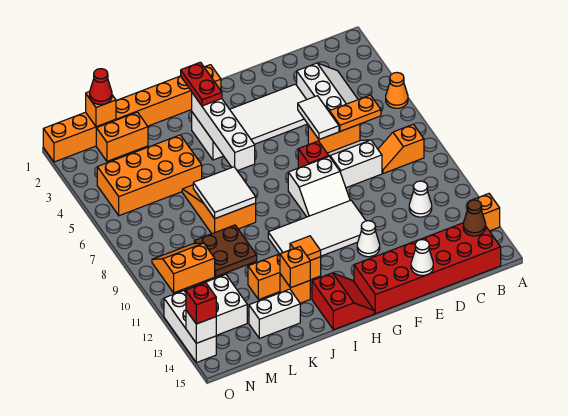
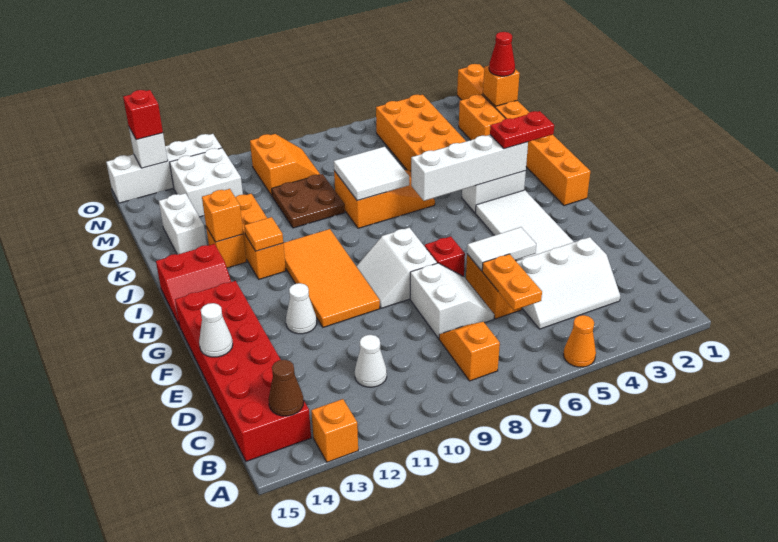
white 2x4 tile [268,200,366,256] -> orange 2x4 tile [283,229,380,327]
white 1x3 brick [164,291,216,363] -> white 1x4 brick [106,134,222,203]

